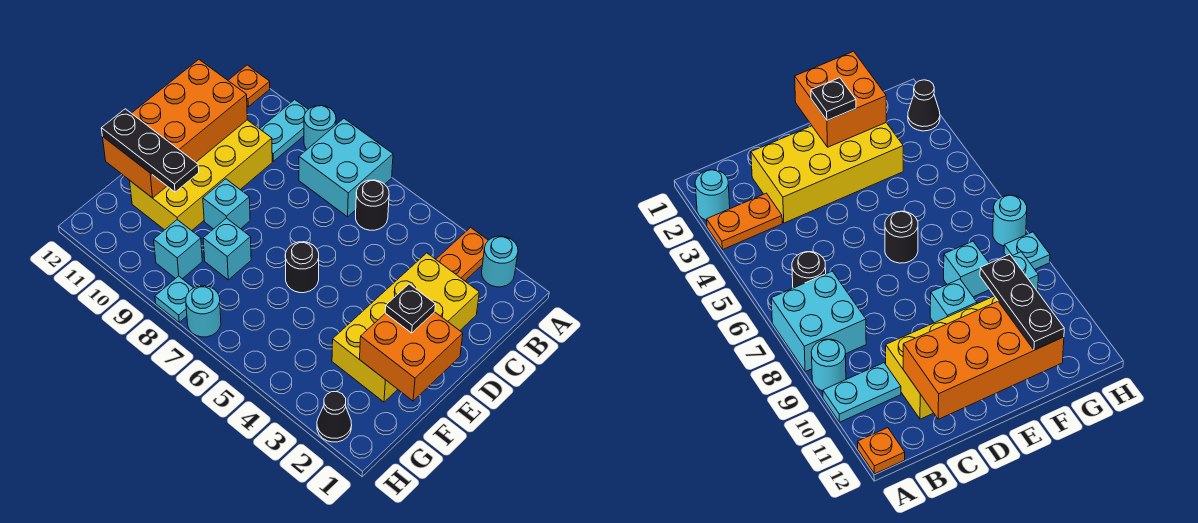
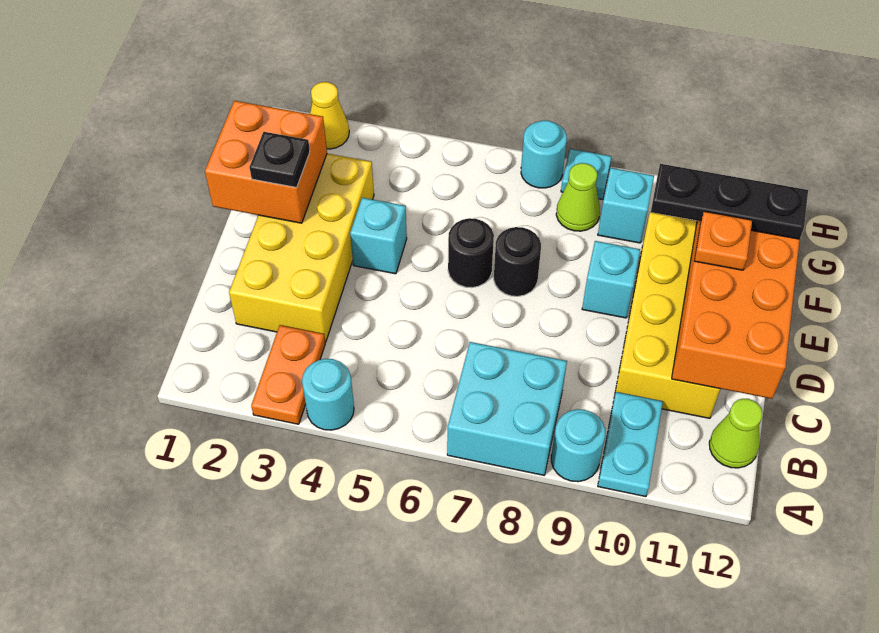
cyan 1x1 round brick [482,236,518,287] -> cyan 1x1 round brick moved to [302,359,354,430]
orange 1x1 plate [228,65,270,107] -> orange 1x1 plate moved to [694,211,752,270]
black 1x1 round brick [356,180,389,230] -> black 1x1 round brick moved to [494,227,541,296]
none -> lime 1x1 cone [709,399,763,468]
cyan 1x1 brick [203,218,251,280] -> cyan 1x1 brick moved to [350,198,407,274]
none -> lime 1x1 cone [556,163,600,231]
black 1x1 cone [317,392,352,442] -> yellow 1x1 cone [310,82,349,149]

